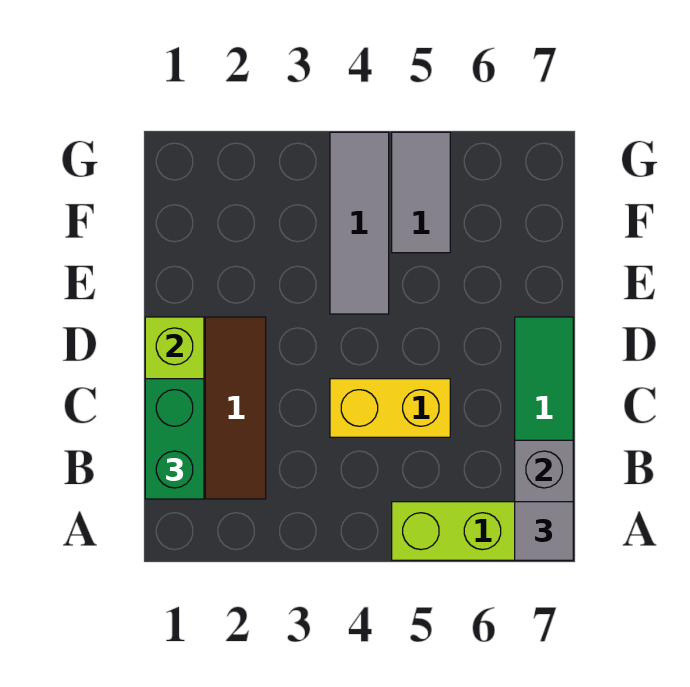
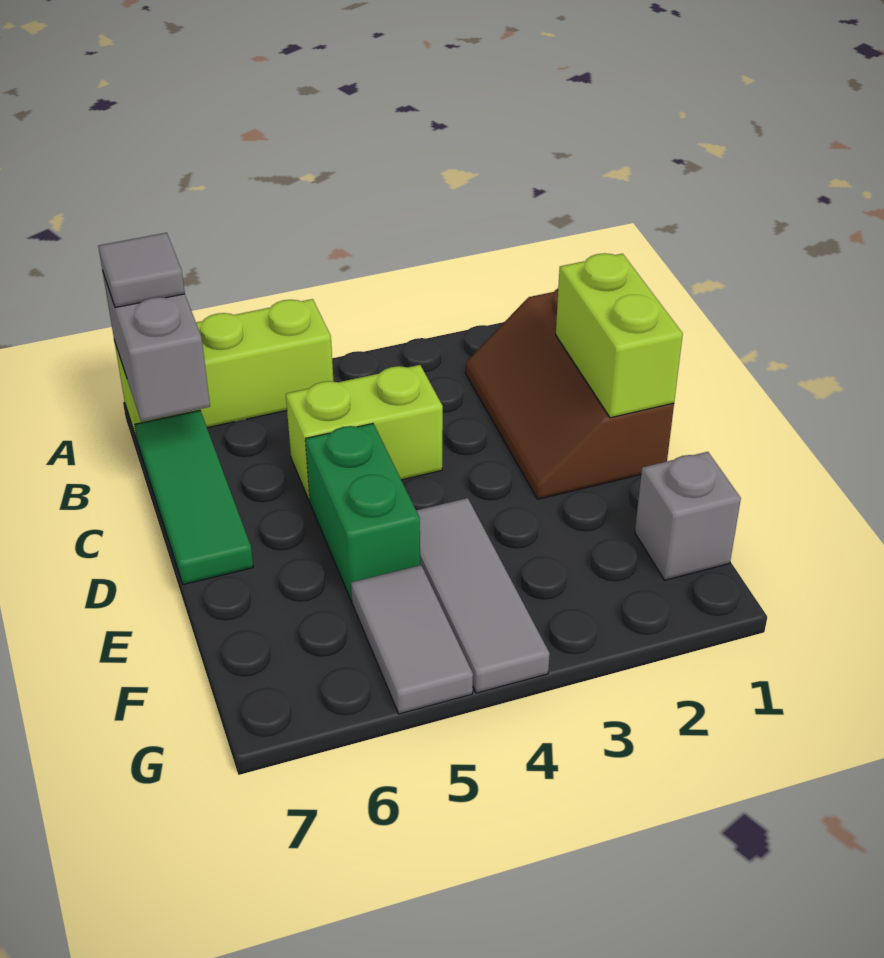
green 1x2 brick [145,379,204,499] -> green 1x2 brick moved to [305,424,420,601]
yellow 1x2 brick [330,379,450,437] -> lime 1x2 brick [286,365,443,501]
none -> grey 1x1 brick [635,452,741,580]

